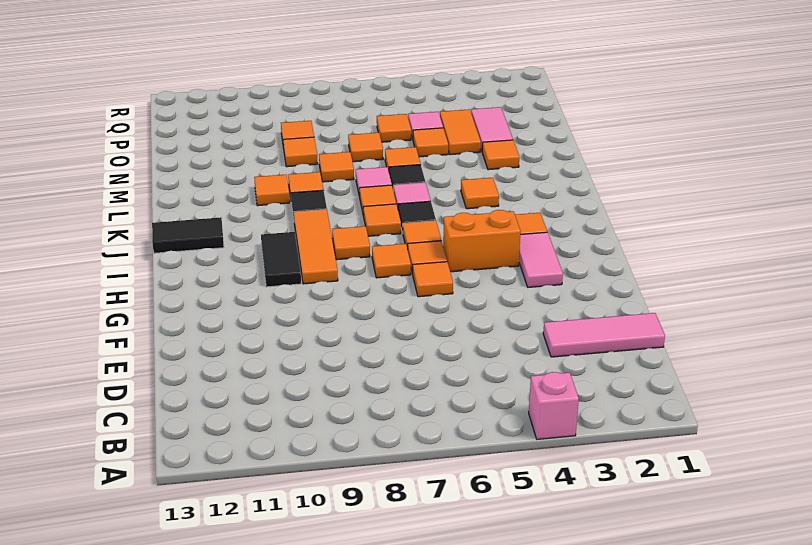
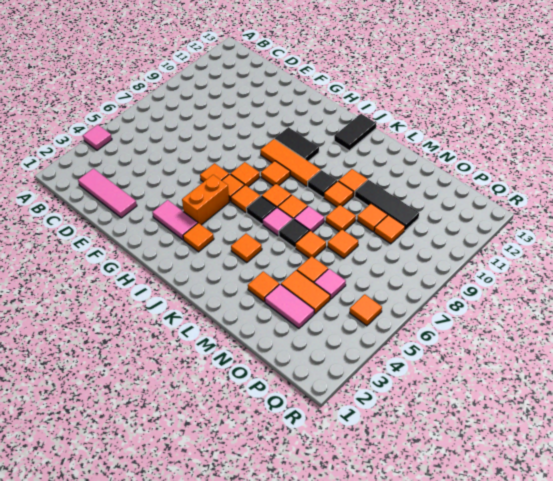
pink 1x1 brick [529,372,579,439] -> pink 1x1 tile [83,125,112,150]
pink 1x3 tile [543,313,665,357] -> pink 1x3 tile turned to [78,168,137,218]
none -> black 1x3 tile [355,180,419,230]
orange 1x1 tile [377,114,411,142] -> orange 1x1 tile moved to [350,294,382,326]

